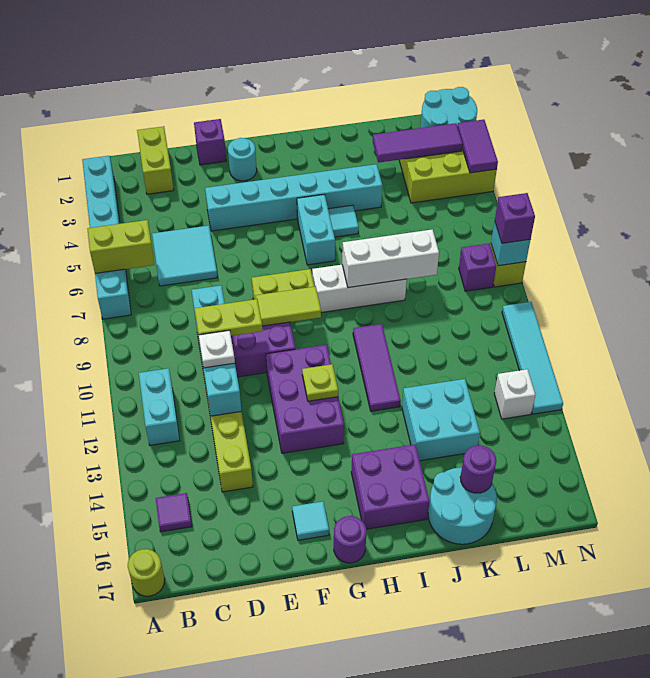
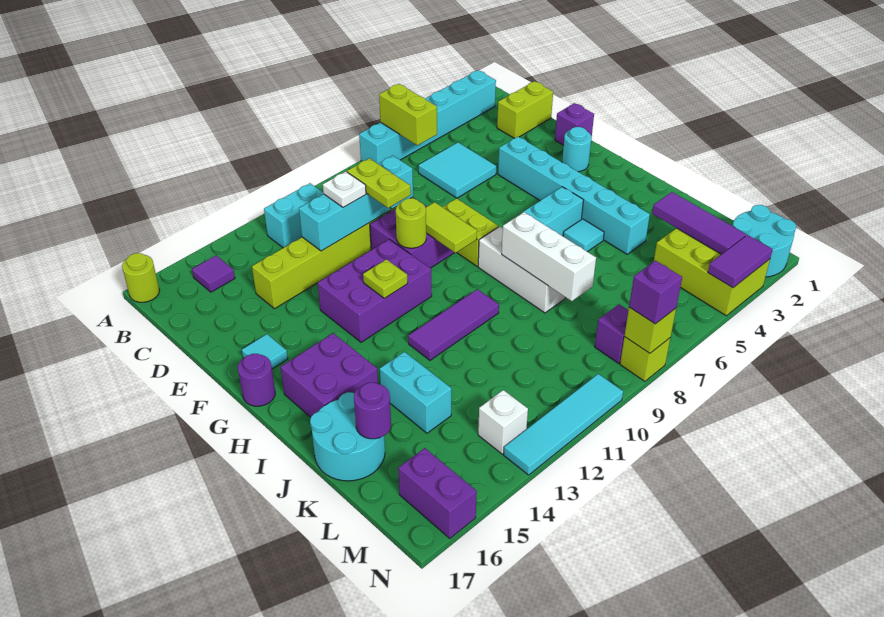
none -> lime 1x1 round brick [396,198,426,248]
cyan 2x2 brick [402,379,480,461] -> cyan 1x2 brick [380,352,451,433]
none -> purple 1x2 brick [398,448,477,538]
cyan 1x1 brick [491,221,530,266] -> lime 1x1 brick [624,307,676,353]

